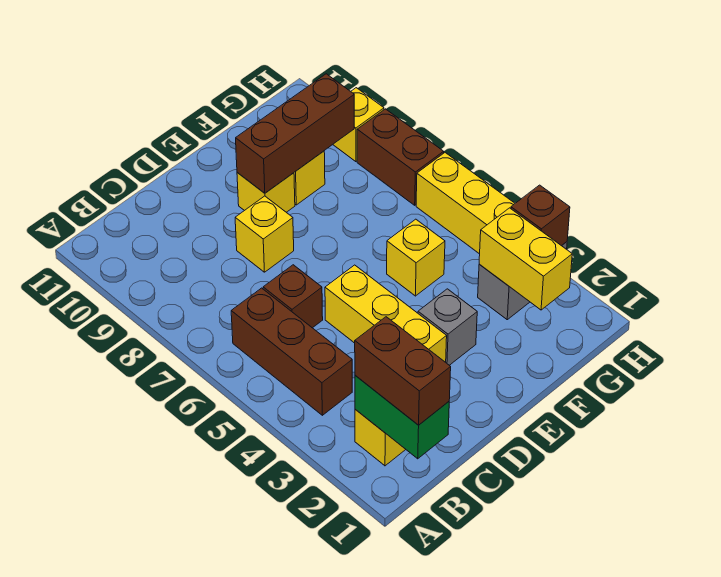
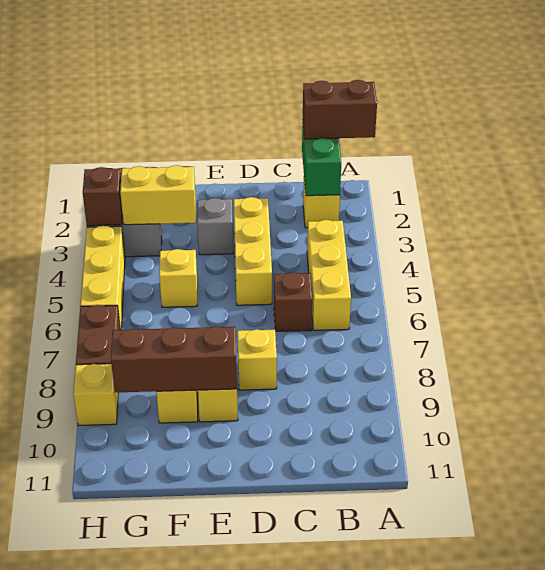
brown 1x2 brick [355,317,451,425] -> brown 1x2 brick turned to [303,80,377,139]
brown 1x3 brick [231,288,352,415] -> yellow 1x3 brick [307,220,351,330]
yellow 1x2 brick [479,208,572,310] -> yellow 1x2 brick turned to [120,165,196,225]

